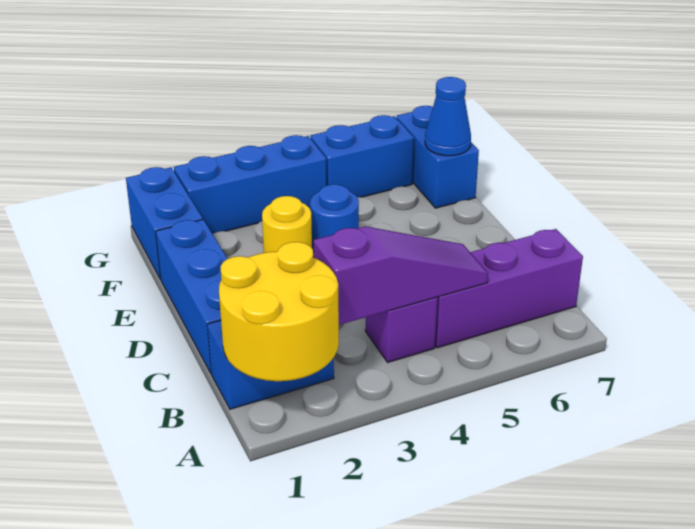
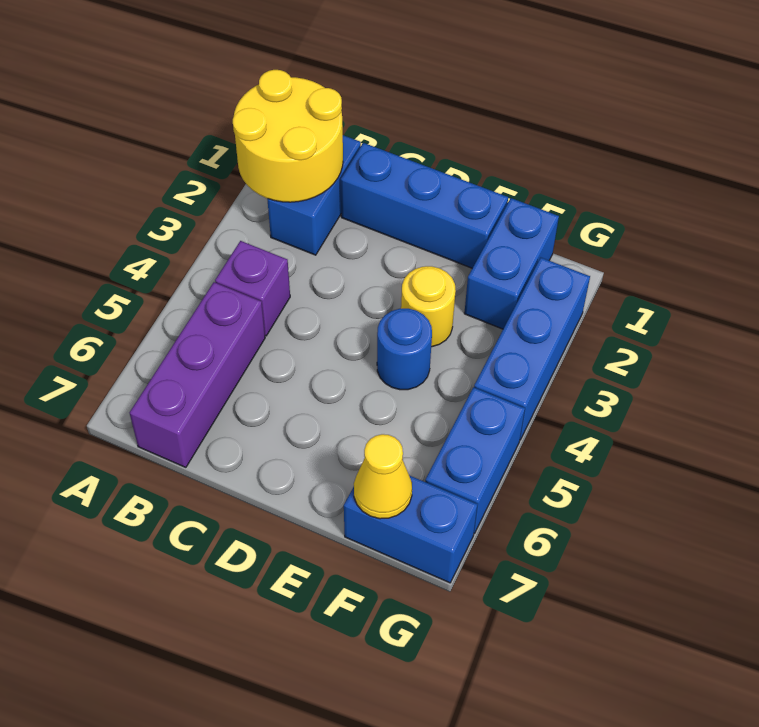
purple 1x3 slope [314,227,488,325] -> none
blue 1x2 brick [126,167,203,279] -> blue 1x2 brick turned to [464,198,559,329]
blue 1x1 cone [425,77,471,156] -> yellow 1x1 cone [354,434,412,519]

